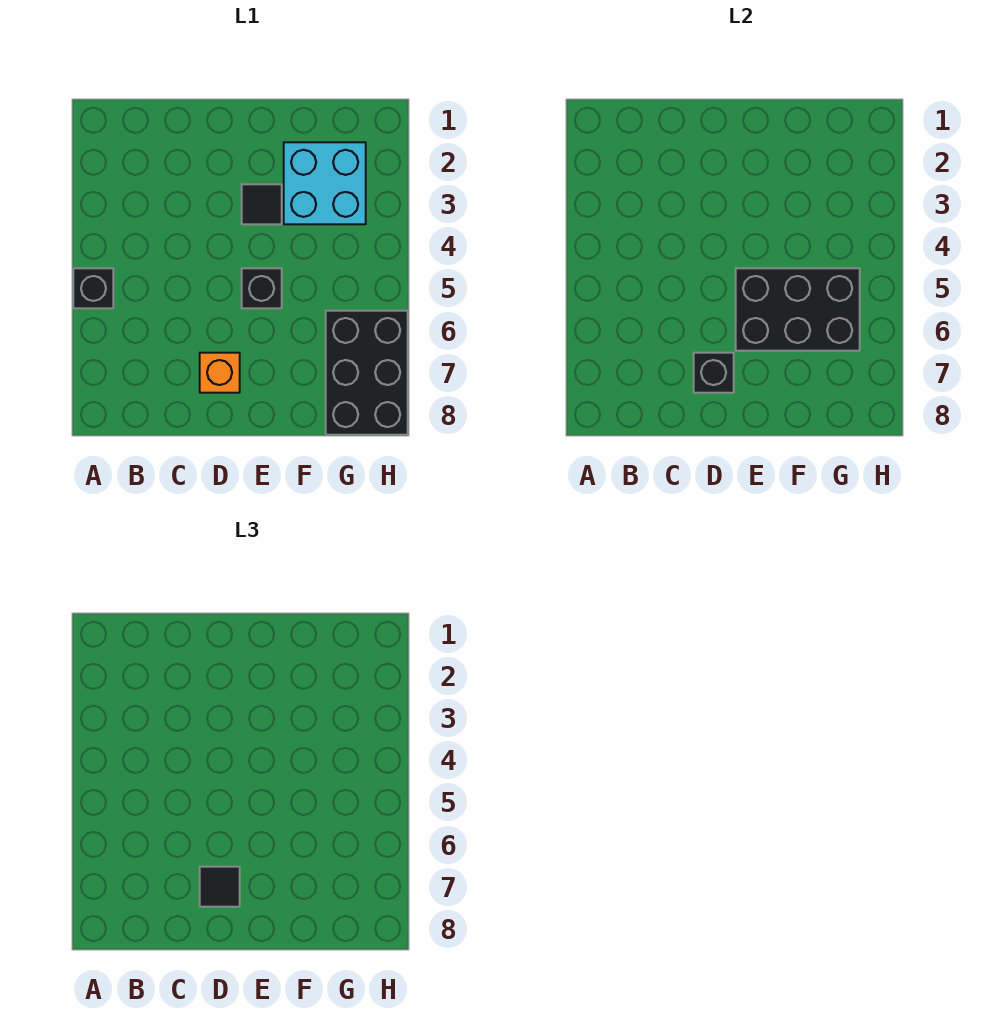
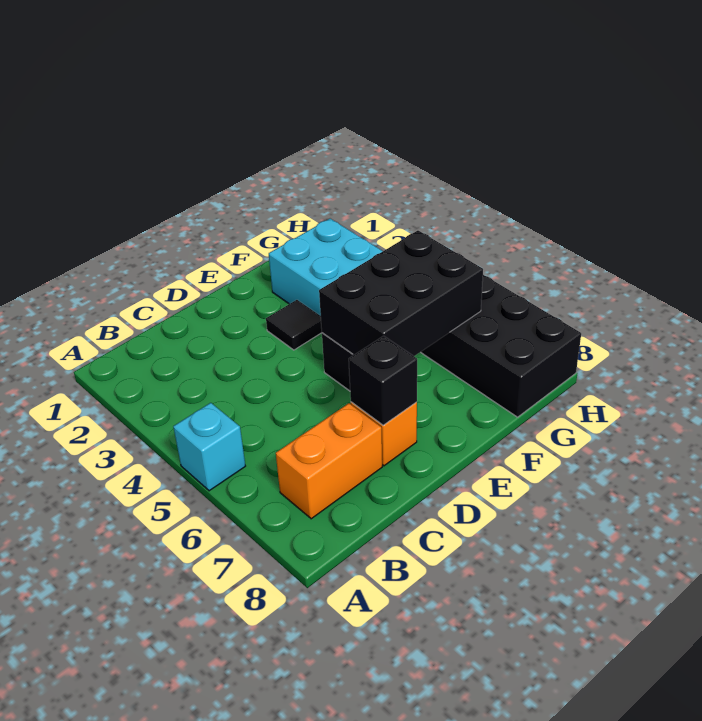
black 1x1 brick [73,268,113,308] -> cyan 1x1 brick [173,403,245,491]
none -> orange 1x2 brick [276,403,382,519]
black 1x1 tile [200,867,240,907] -> none

